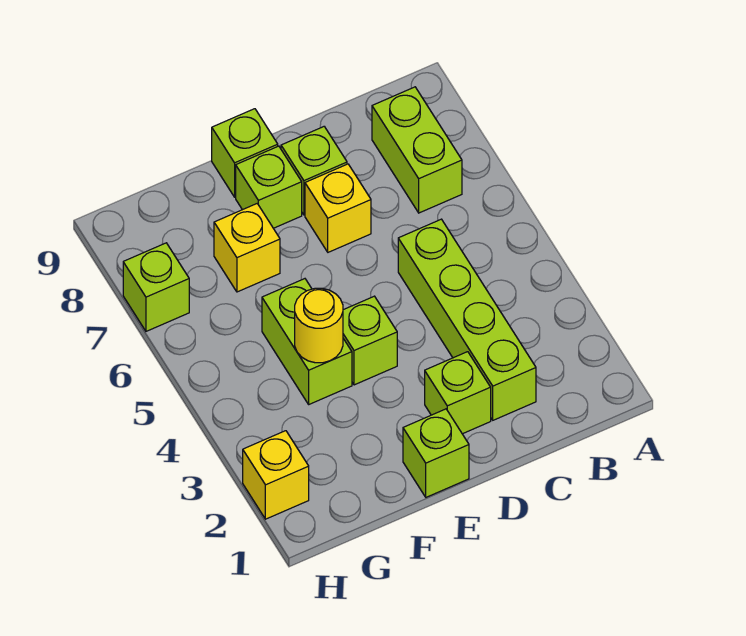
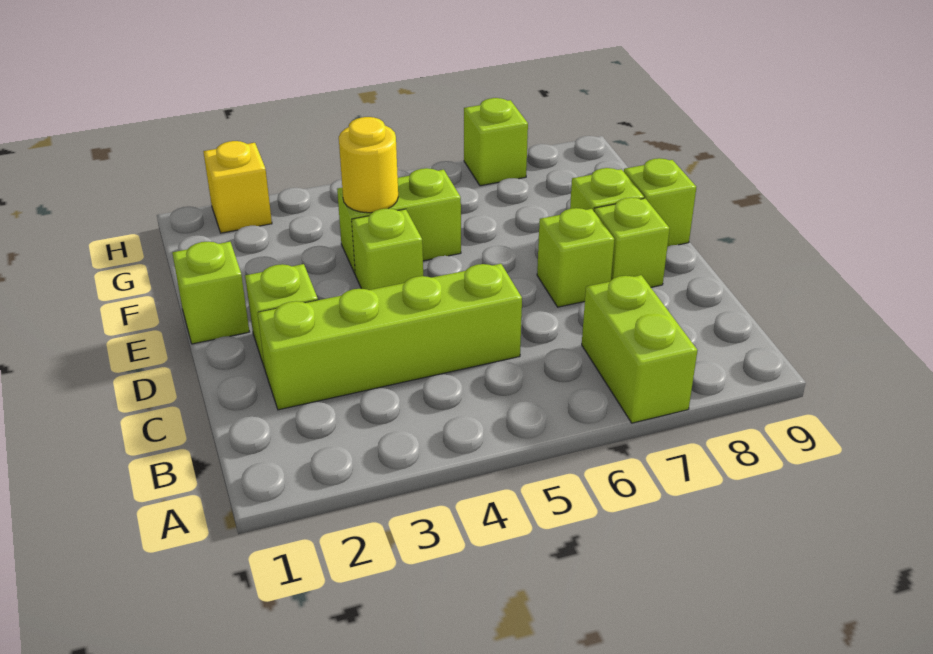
lime 1x2 brick [372,87,462,213] -> lime 1x2 brick turned to [582,275,698,423]
yellow 1x1 brick [305,164,371,252] -> lime 1x1 brick [537,208,615,307]
yellow 1x1 brick [214,204,280,292] -> none

